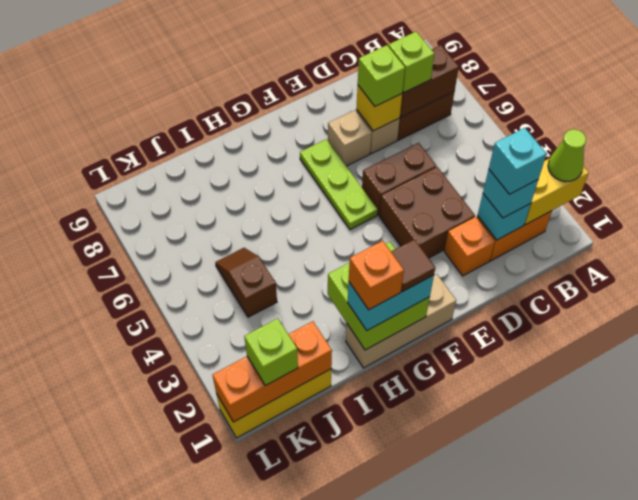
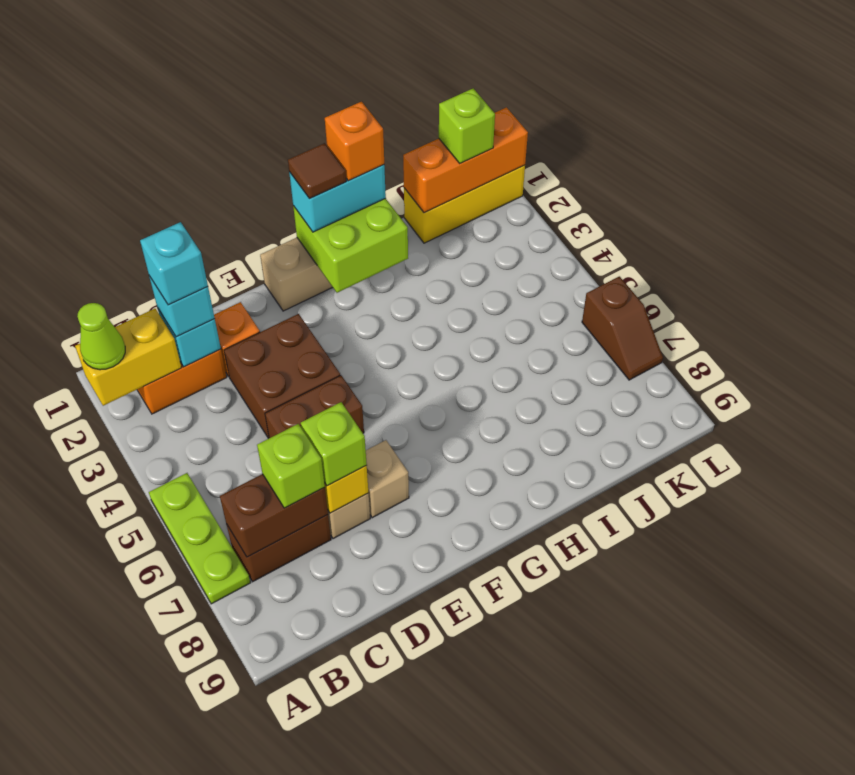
lime 1x3 plate [300,139,378,230] -> lime 1x3 plate moved to [149,473,250,604]
brown 1x2 slope [215,248,277,317] -> brown 1x2 slope moved to [582,276,663,380]

